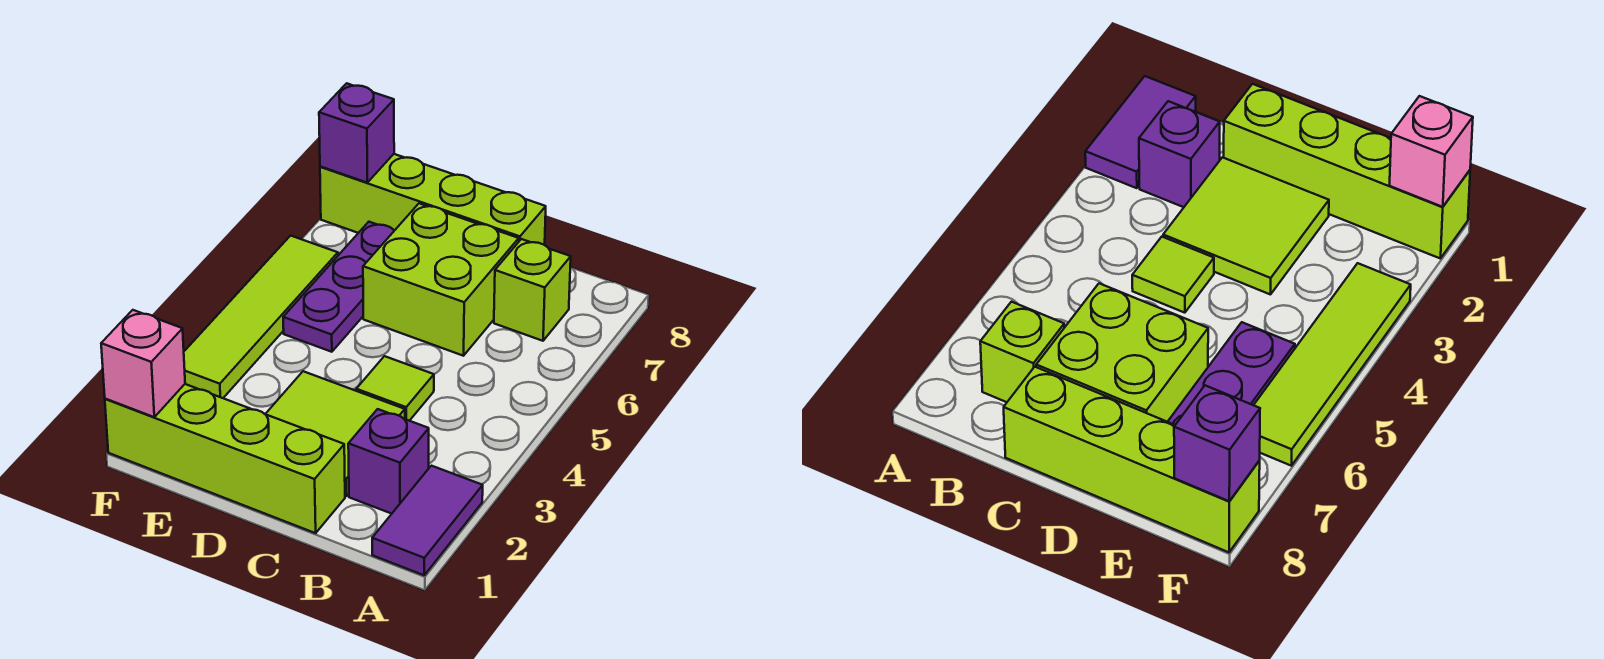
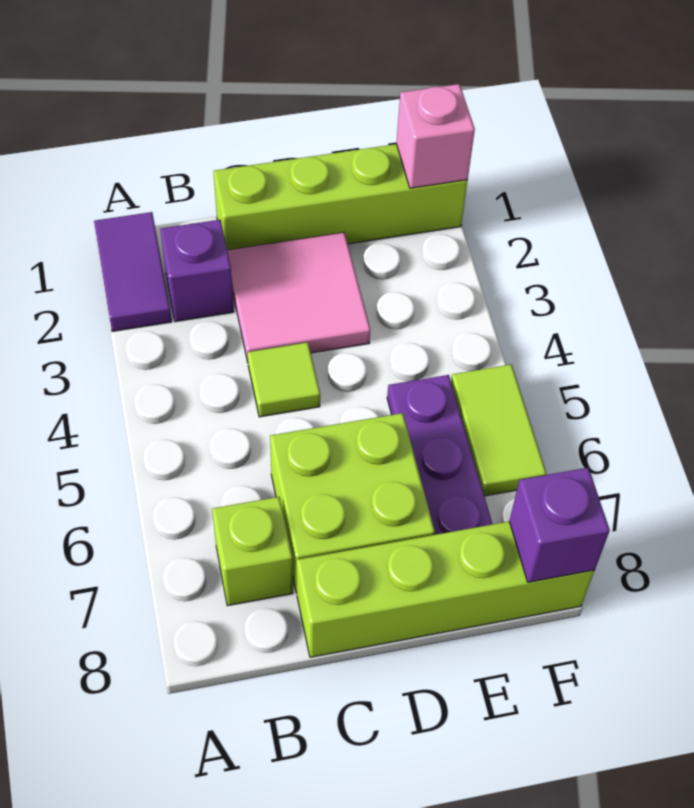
lime 2x2 tile [266,371,405,496] -> pink 2x2 tile [227,232,370,362]
lime 1x4 tile [184,236,338,398] -> lime 1x2 tile [451,364,546,496]

